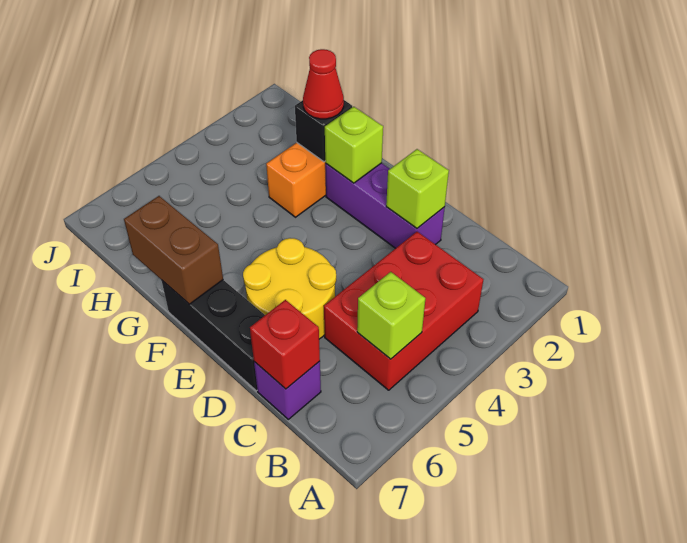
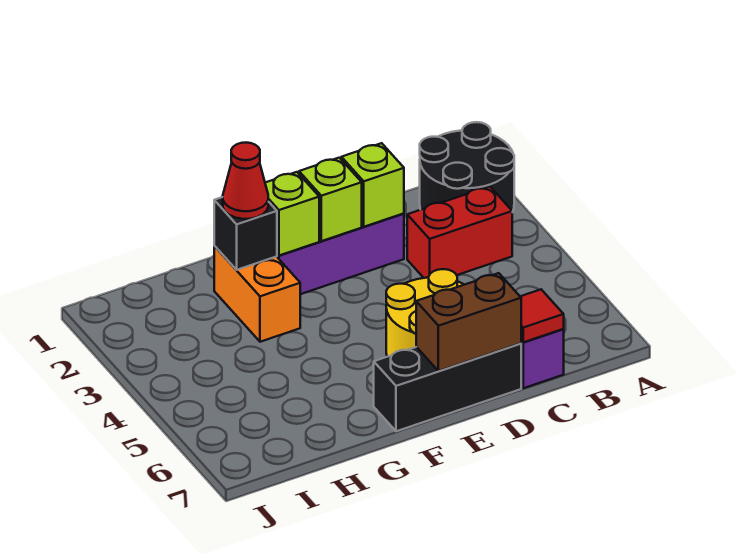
none -> black 2x2 round brick [420,122,514,212]
red 2x3 brick [324,232,483,390] -> red 1x2 brick [407,186,512,278]
lime 1x1 brick [357,272,425,359] -> lime 1x1 brick moved to [299,158,362,241]
red 1x1 brick [250,300,320,389] -> red 1x1 tile [520,290,564,342]
brown 1x2 brick [124,196,223,304] -> brown 1x2 brick moved to [416,273,521,371]

